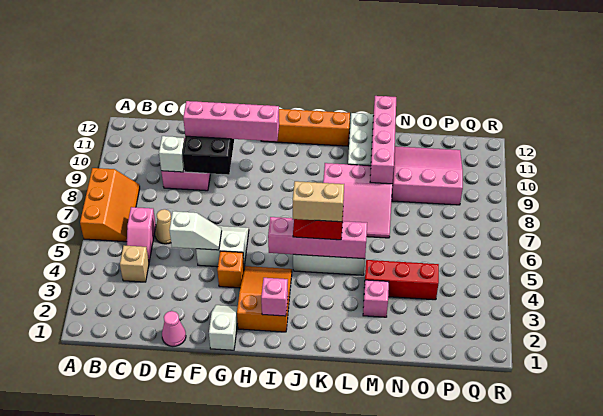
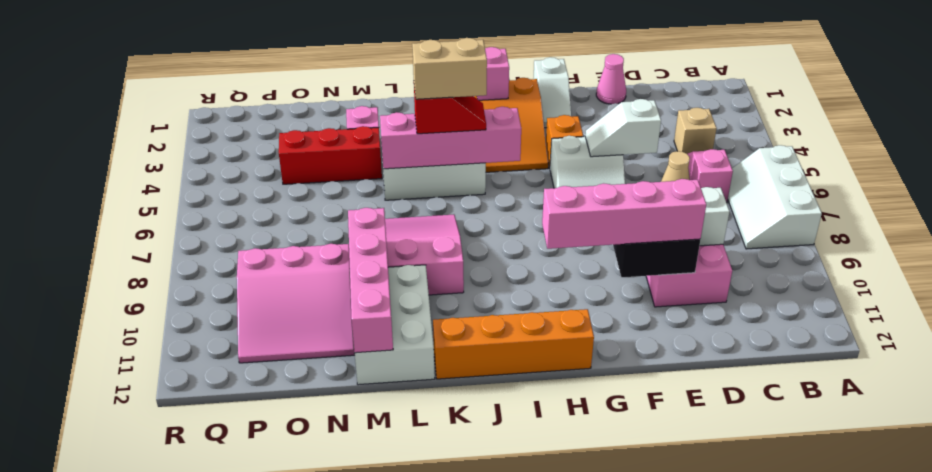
orange 2x3 slope [80,168,140,242] -> white 2x3 slope [728,145,822,249]

